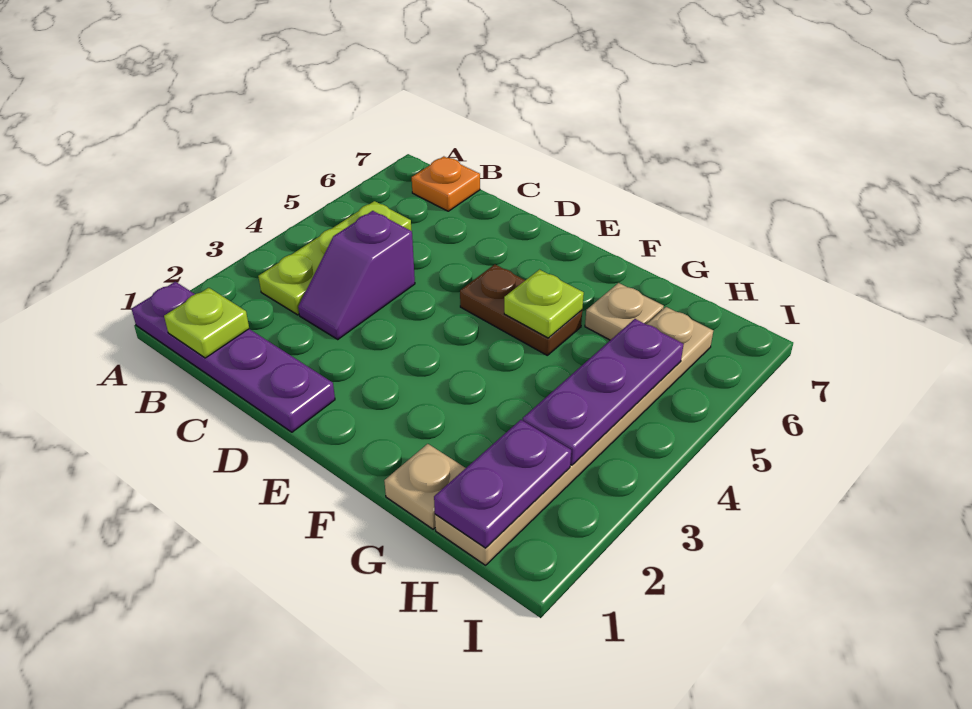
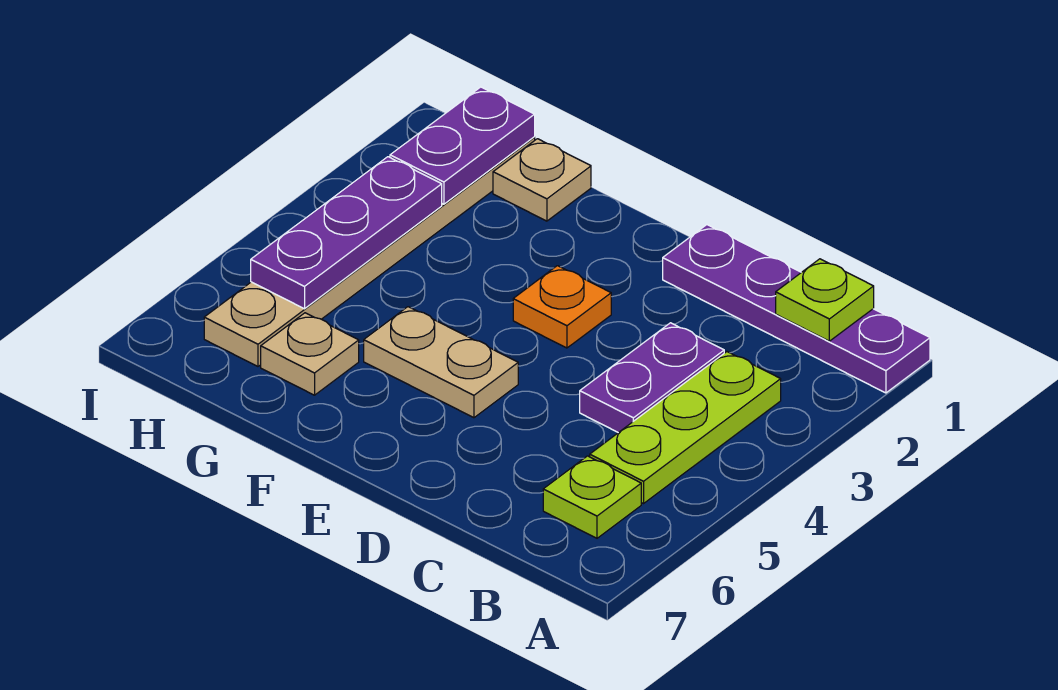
orange 1x1 plate [412,156,480,211] -> orange 1x1 plate moved to [513,266,611,348]
purple 1x2 slope [298,211,415,339] -> purple 1x2 plate [580,323,724,433]
brown 1x2 plate [460,264,582,355] -> tan 1x2 plate [364,307,518,418]
lime 1x1 plate [504,270,584,338] -> lime 1x1 plate moved to [543,456,641,538]

